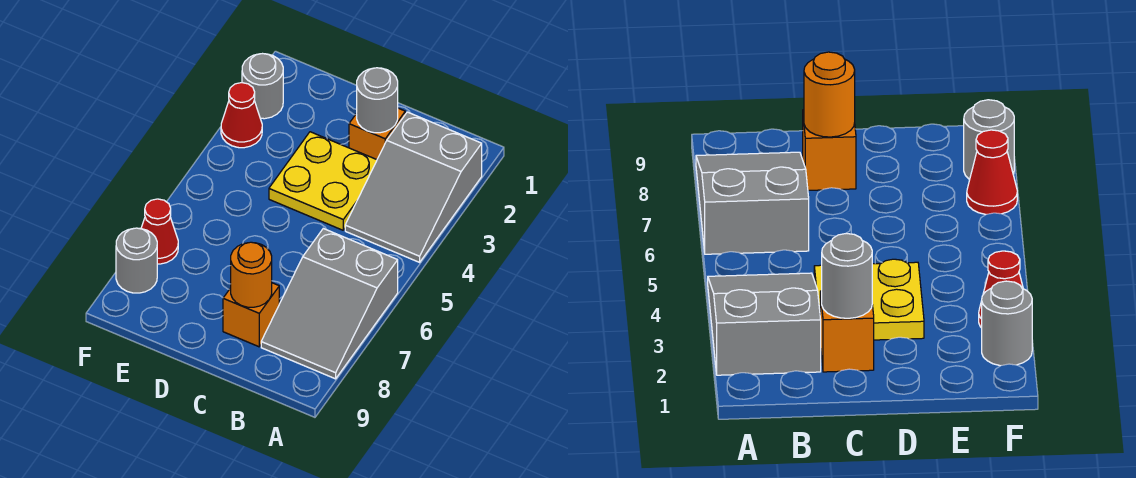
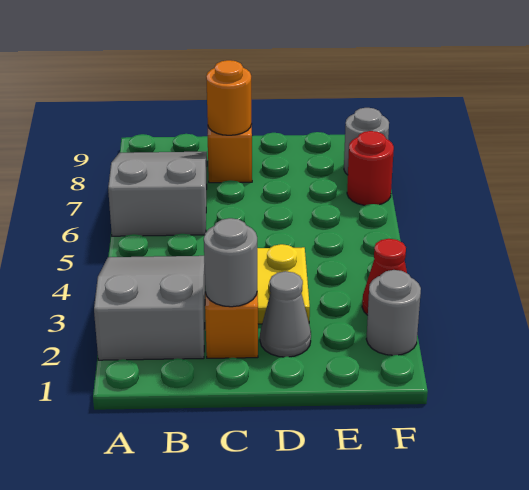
none -> grey 1x1 cone [260,271,311,357]
red 1x1 cone [141,199,178,264] -> red 1x1 round brick [347,131,394,205]

